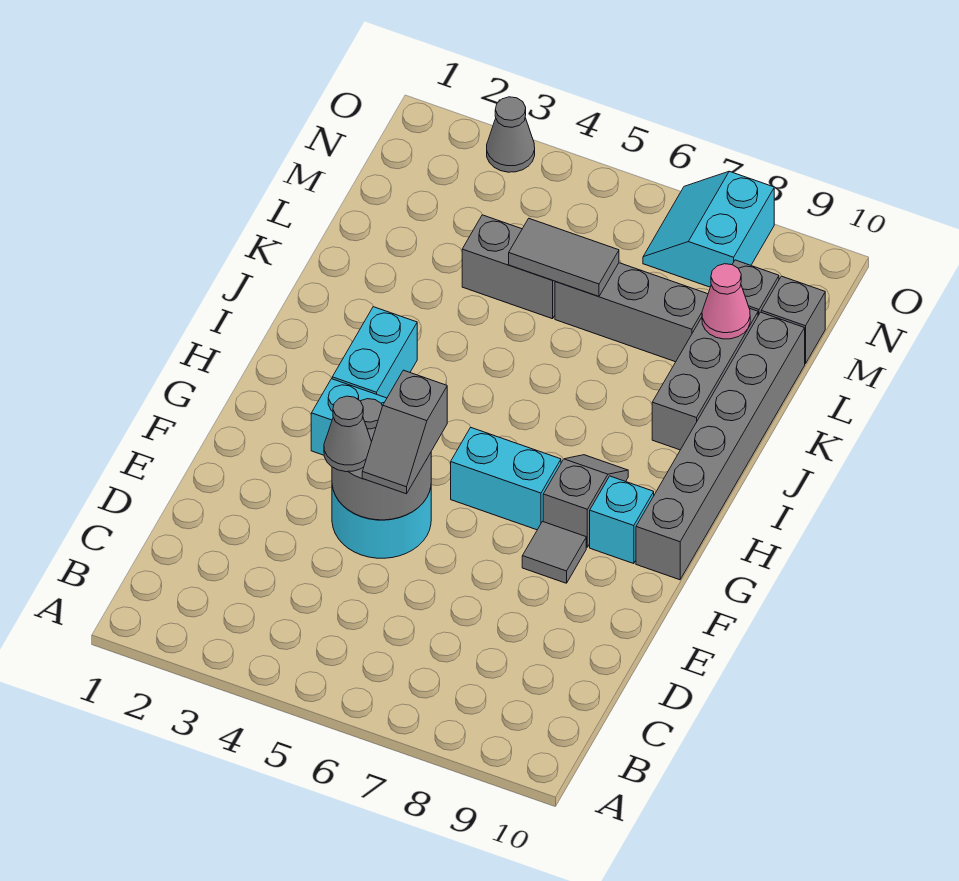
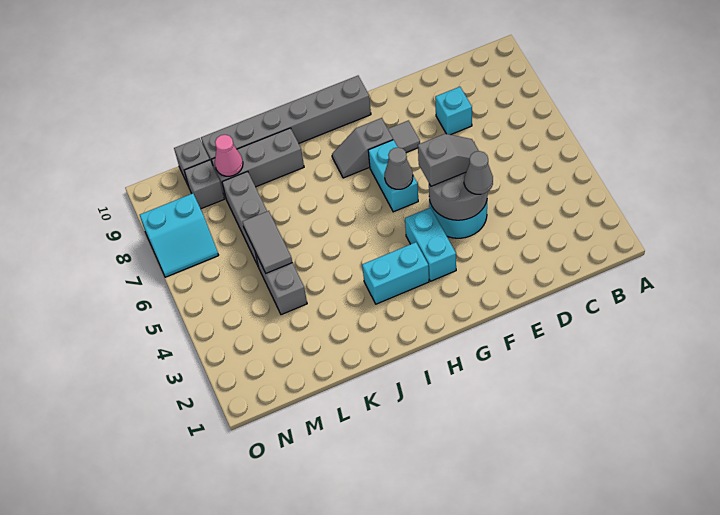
cyan 1x1 brick [590,476,654,564] -> cyan 1x1 brick moved to [435,87,472,135]
grey 1x1 cone [487,97,535,172] -> grey 1x1 cone moved to [385,147,413,189]

